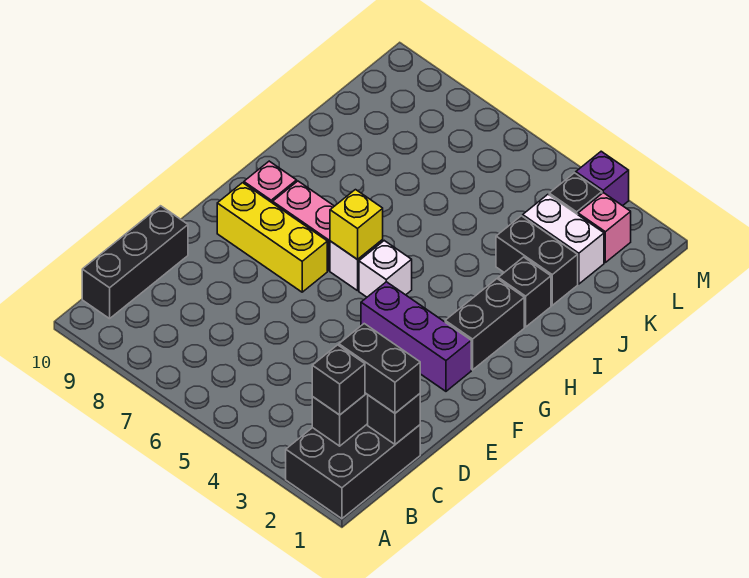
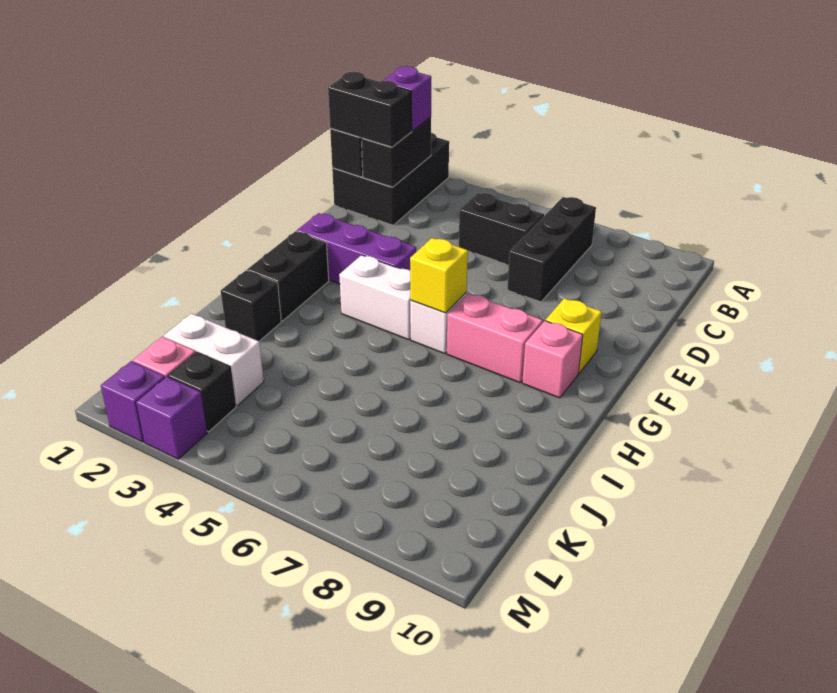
black 1x1 brick [312,345,365,415] -> purple 1x1 brick [383,66,431,131]
black 1x3 brick [82,206,188,319] -> black 1x3 brick moved to [507,197,596,302]
yellow 1x3 brick [217,183,327,292] -> yellow 1x1 brick [546,298,602,373]
white 1x1 brick [359,241,412,297] -> white 1x2 brick [339,255,411,340]
black 1x2 brick [496,216,578,305] -> black 1x2 brick moved to [459,193,544,265]
none -> purple 1x1 brick [101,361,165,442]

